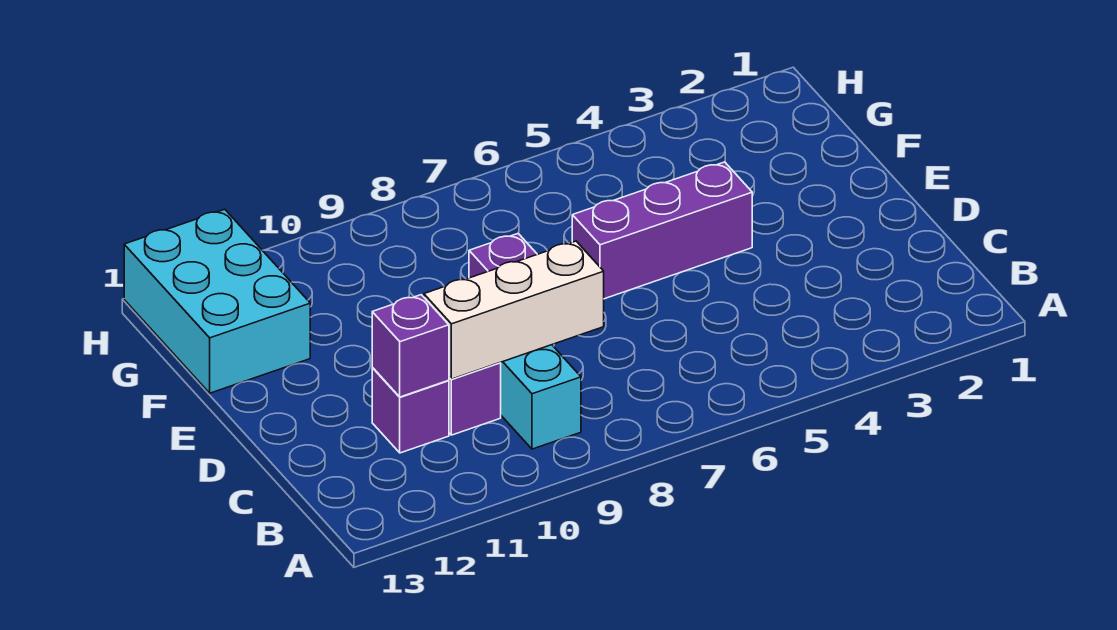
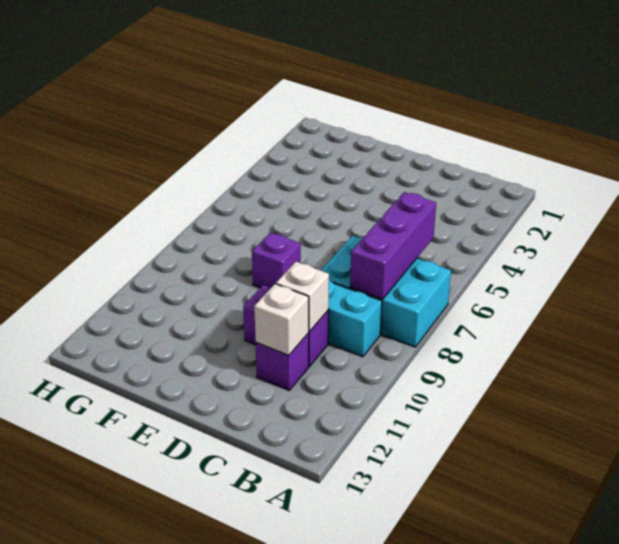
white 1x3 brick [424,241,604,379] -> white 1x1 brick [276,262,329,331]
purple 1x1 brick [372,295,449,397] -> white 1x1 brick [254,284,309,355]
purple 1x3 brick [572,162,752,299] -> purple 1x3 brick moved to [350,192,436,299]
cyan 2x3 brick [124,209,310,393] -> cyan 2x3 brick moved to [321,236,451,347]

